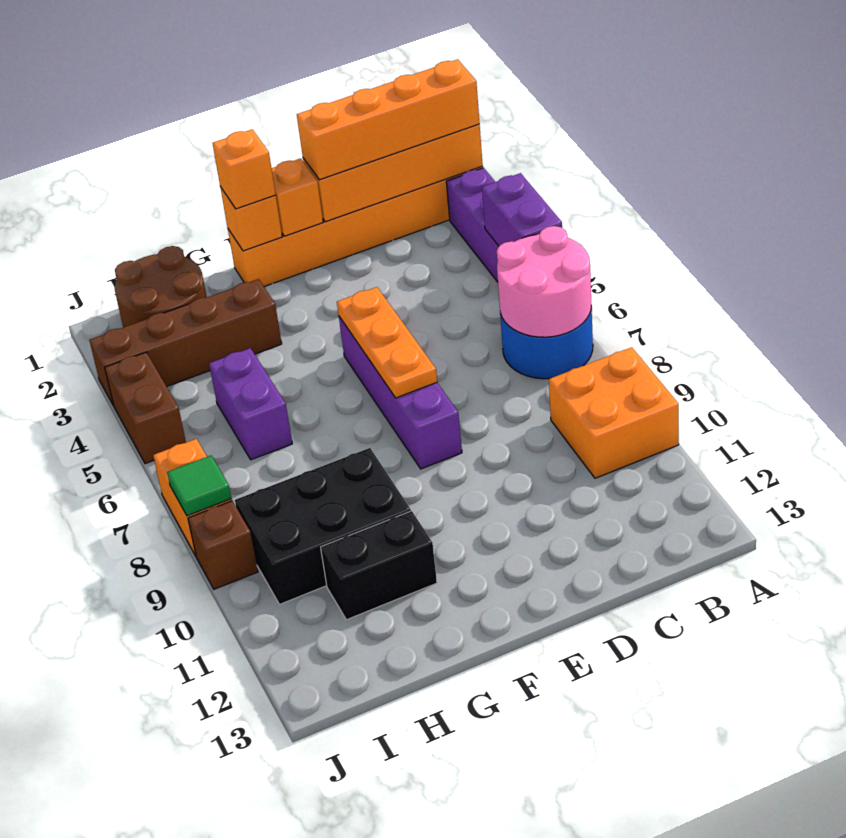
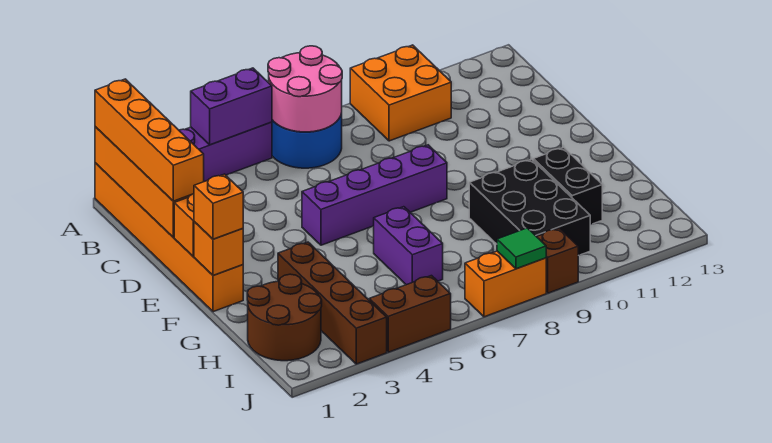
orange 1x3 plate [337,287,437,398] -> none
purple 1x2 brick [209,348,292,460] -> purple 1x2 brick turned to [374,207,443,285]

